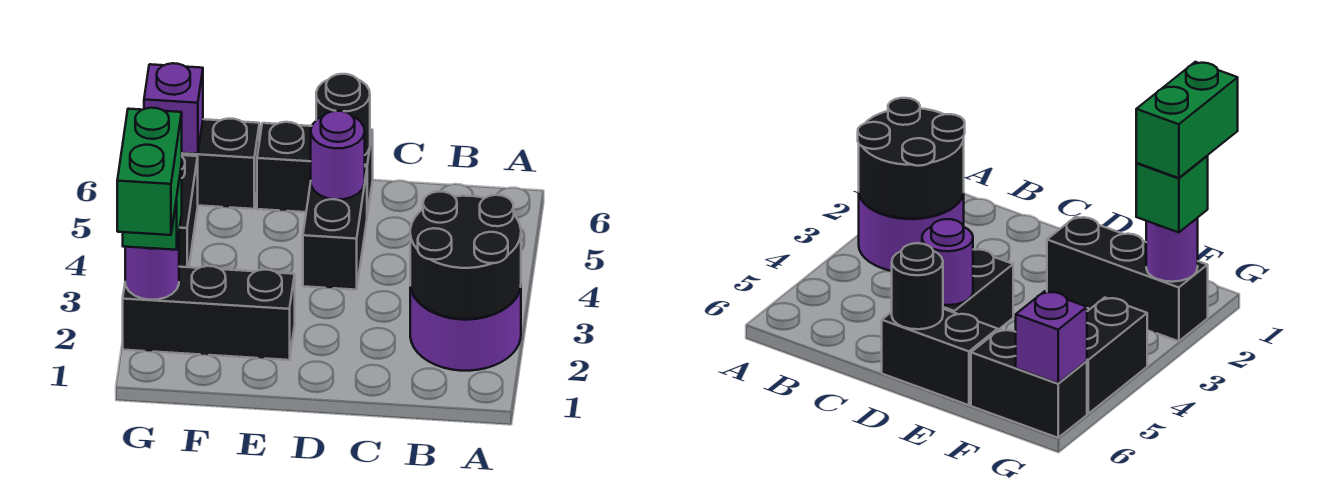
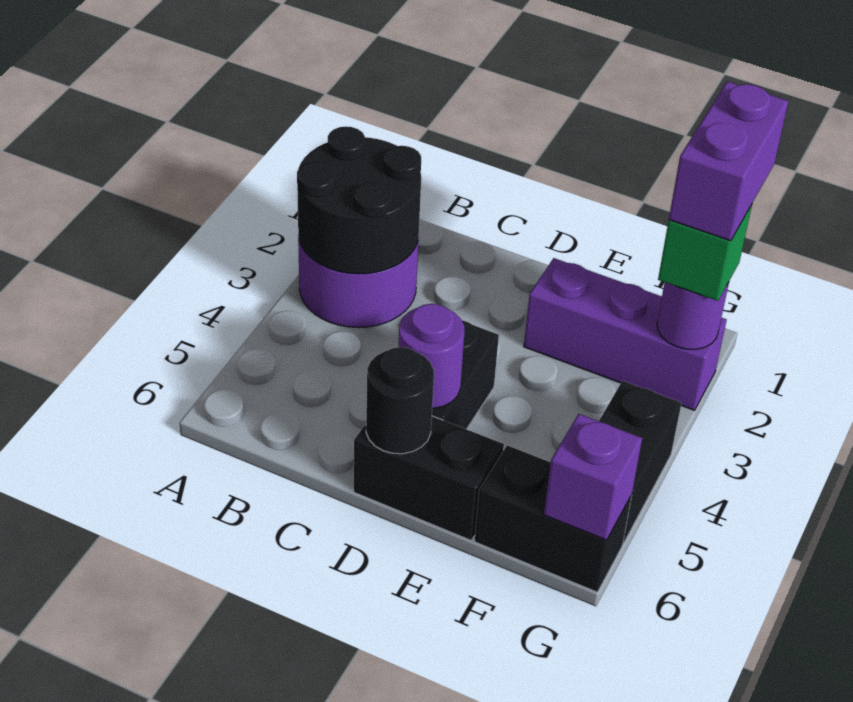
black 1x3 brick [123,266,295,360] -> purple 1x3 brick [524,258,727,410]
green 1x2 brick [117,108,182,235] -> purple 1x2 brick [669,82,789,241]

